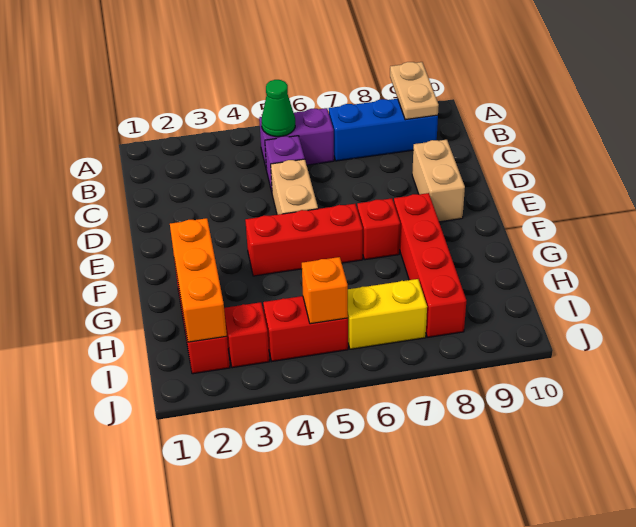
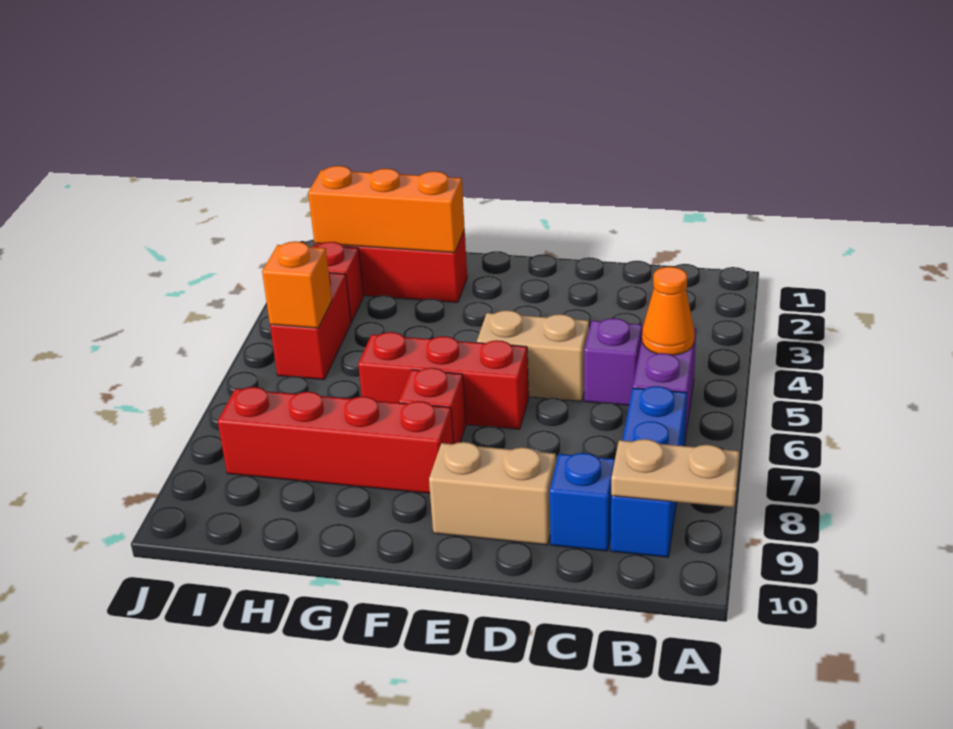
green 1x1 cone [262,80,295,137] -> orange 1x1 cone [642,267,695,355]
none -> blue 1x1 brick [550,453,615,551]
red 1x3 brick [245,204,363,276] -> red 1x3 brick turned to [358,332,529,429]
yellow 1x2 brick [348,279,427,349] -> none

